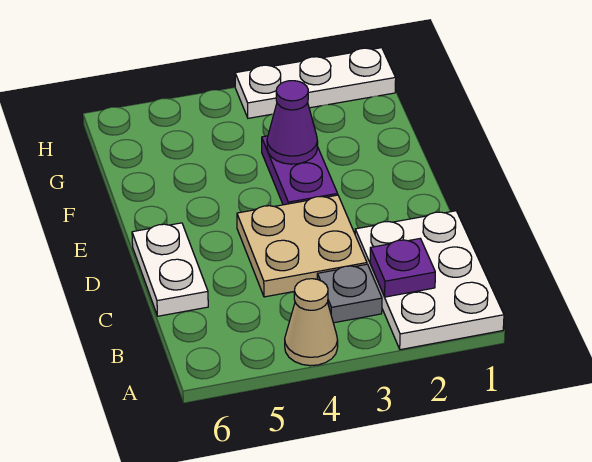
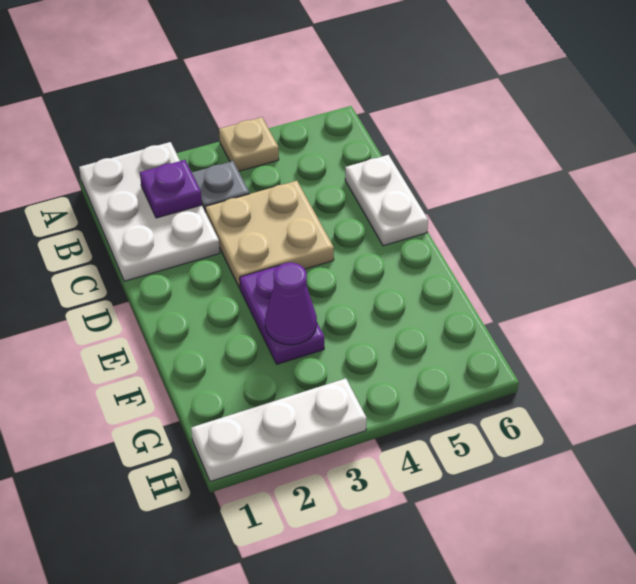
tan 1x1 cone [285,279,338,366] -> tan 1x1 plate [219,117,279,171]

